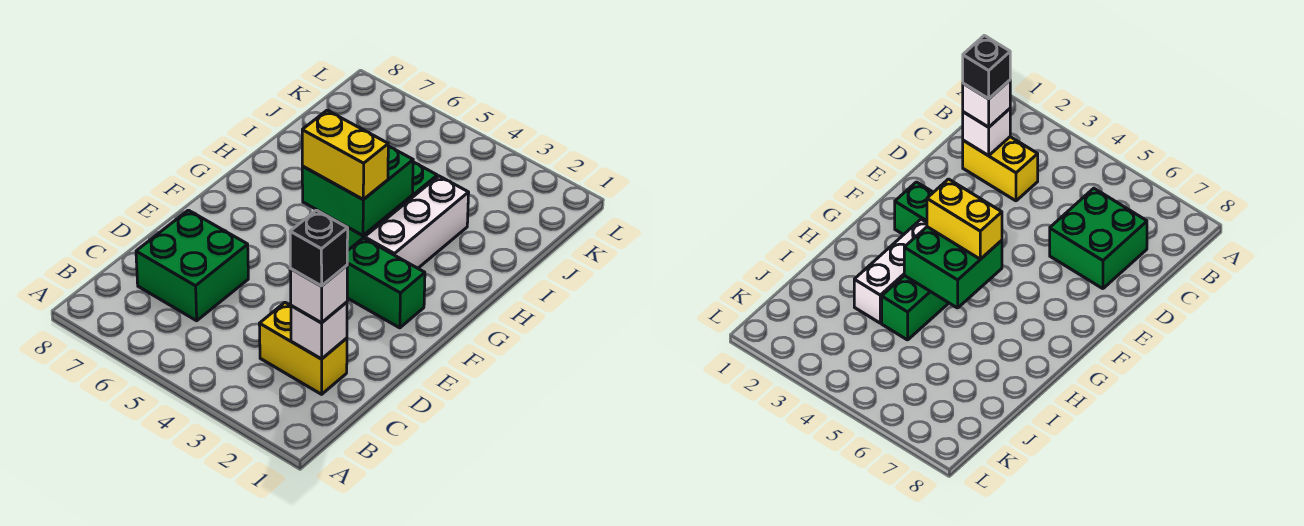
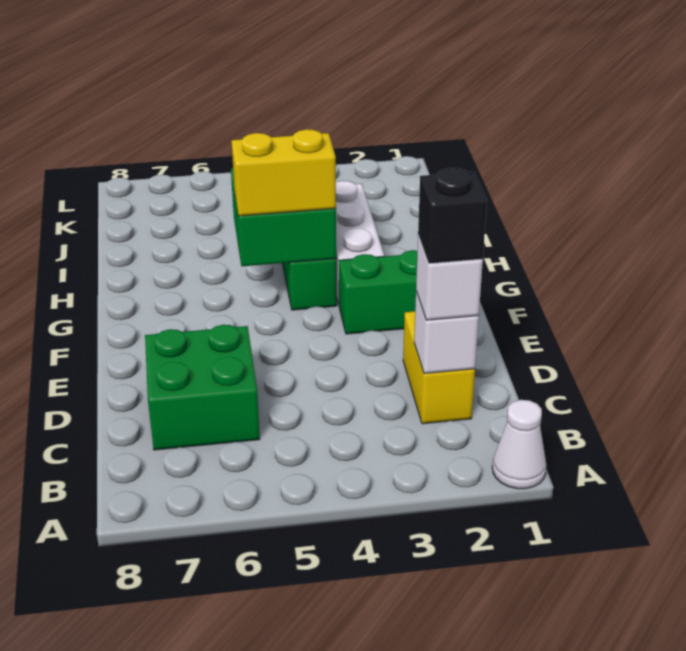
none -> white 1x1 cone [492,400,546,489]
yellow 1x2 brick [259,303,347,394] -> yellow 1x2 brick turned to [403,311,475,424]

